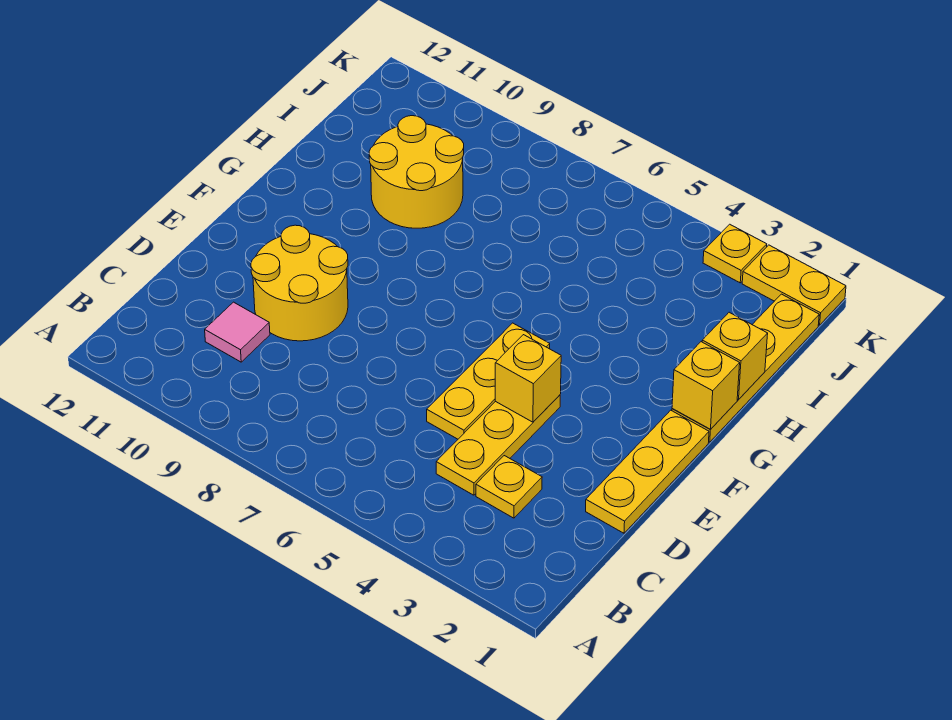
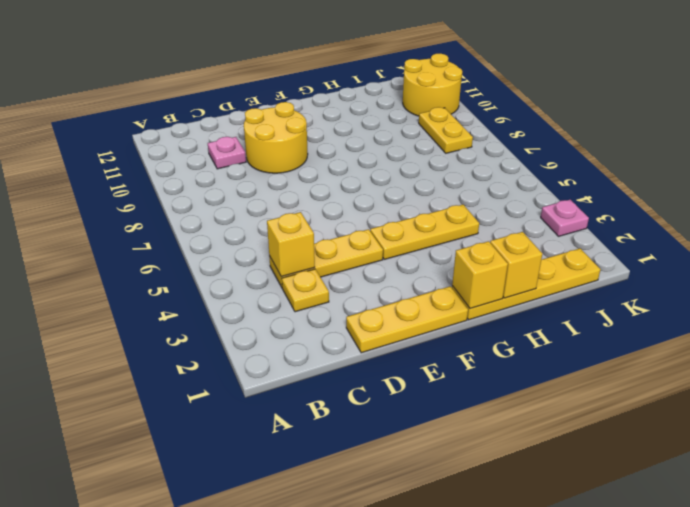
pink 1x1 tile [205,302,270,362] -> pink 1x1 plate [208,137,246,169]
yellow 1x3 plate [427,323,550,439] -> yellow 1x3 plate moved to [370,205,479,259]
yellow 1x1 brick [495,335,561,422] -> yellow 1x1 brick moved to [267,212,315,277]
yellow 2x2 round brick [369,116,464,228] -> yellow 2x2 round brick moved to [403,54,462,116]
yellow 1x2 plate [742,245,846,325] -> yellow 1x2 plate moved to [419,107,473,153]
yellow 1x1 plate [703,224,767,283] -> pink 1x1 plate [541,200,589,236]

